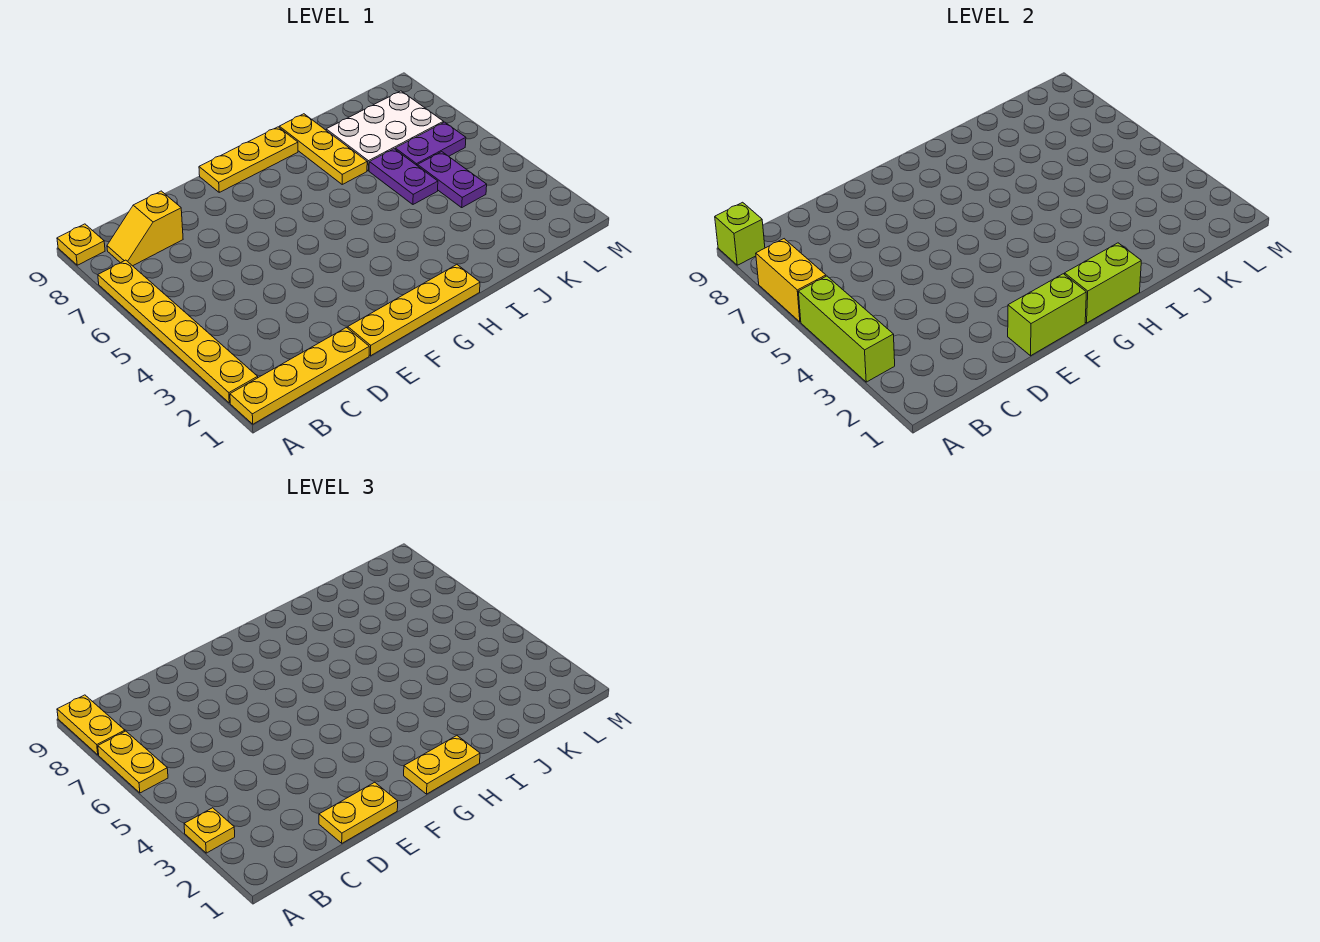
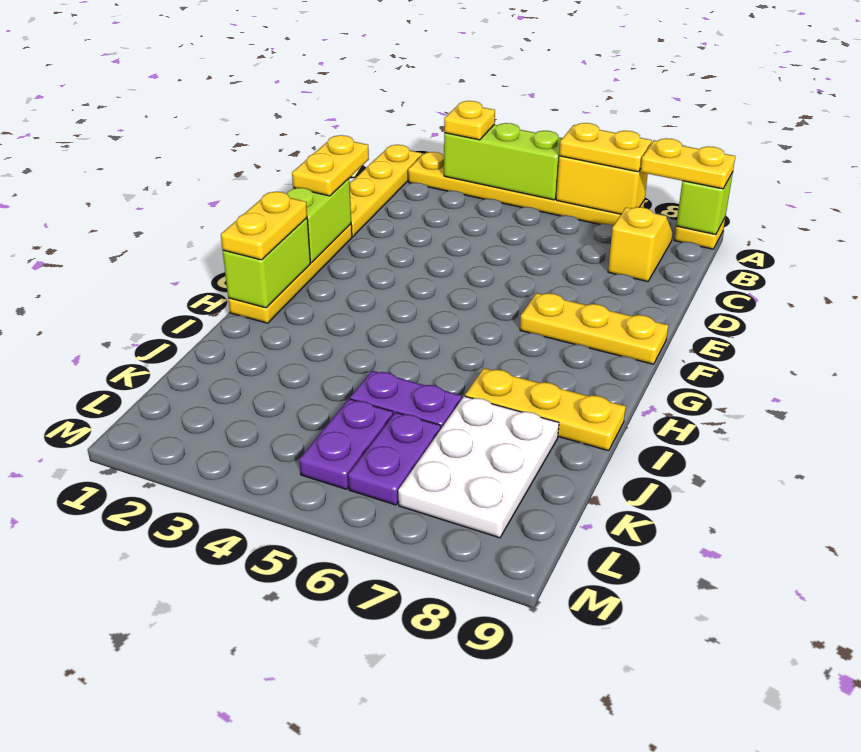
yellow 1x3 plate [199,127,298,192] -> yellow 1x3 plate turned to [520,293,668,364]
purple 1x2 plate [418,152,487,207] -> purple 1x2 plate turned to [299,399,393,489]

